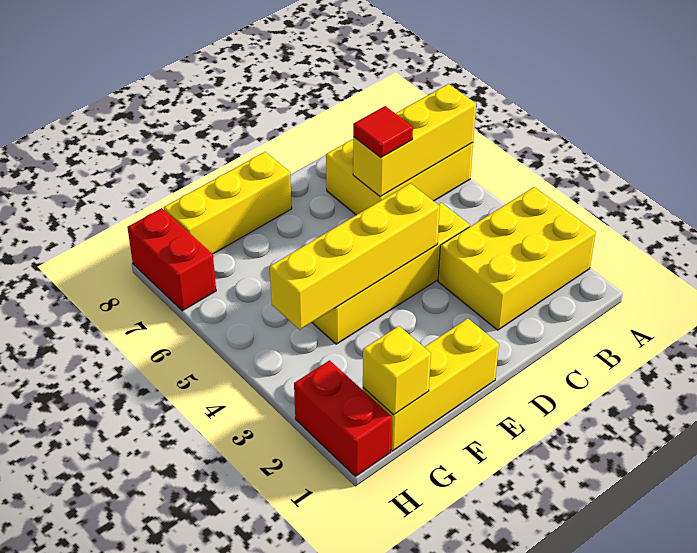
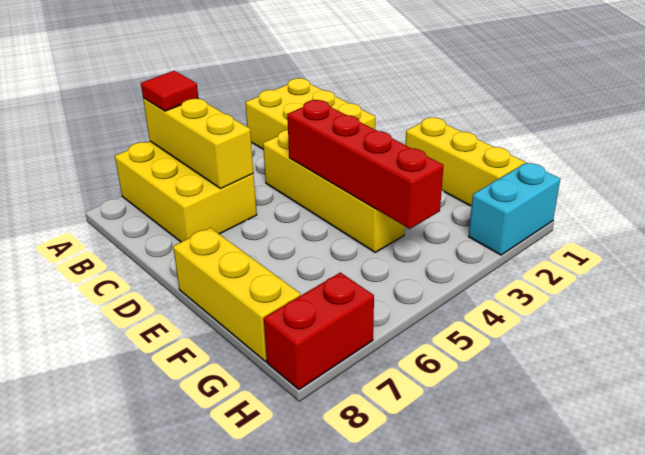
red 1x1 tile [353,106,413,158] -> red 1x1 tile moved to [141,71,198,111]
yellow 1x4 brick [270,183,440,330] -> red 1x4 brick [287,100,444,229]
yellow 1x1 brick [363,326,431,415] -> none
red 1x2 brick [294,360,392,476] -> cyan 1x2 brick [468,163,560,255]

